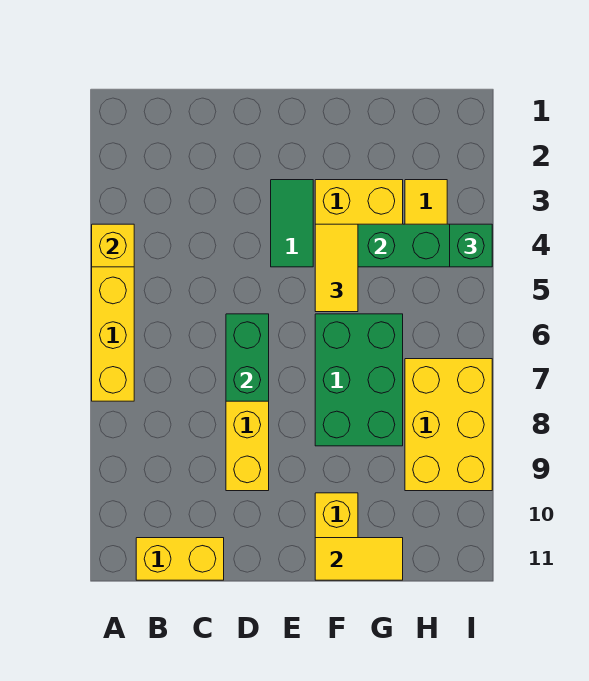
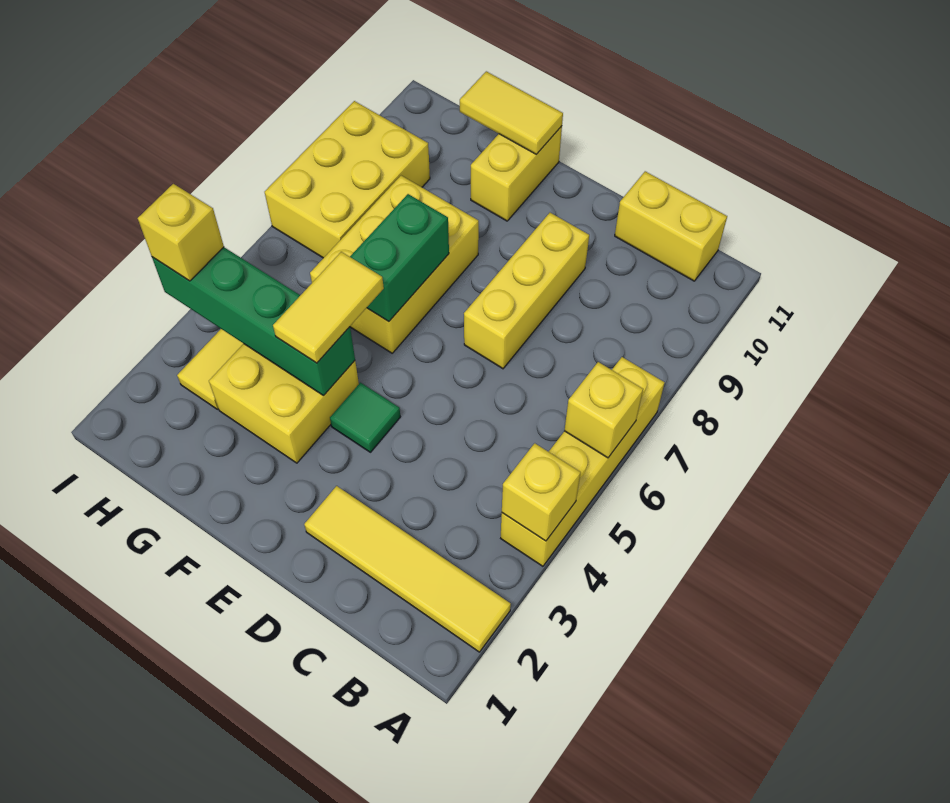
none -> yellow 1x4 tile [304,486,511,652]
none -> yellow 1x1 brick [564,362,643,458]
green 1x2 brick [226,314,269,401] -> green 1x2 brick moved to [350,194,449,321]
green 1x2 tile [271,180,313,267] -> green 1x1 tile [330,383,400,452]
green 2x3 brick [315,314,403,446] -> yellow 2x3 brick [310,176,479,353]
green 1x1 brick [450,224,492,267] -> yellow 1x1 brick [138,184,224,281]

